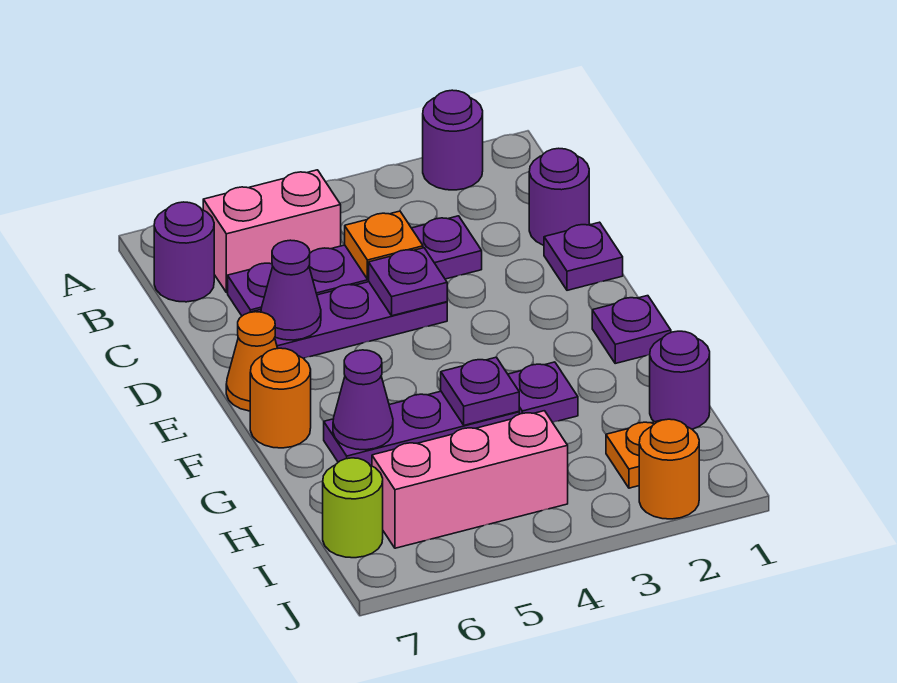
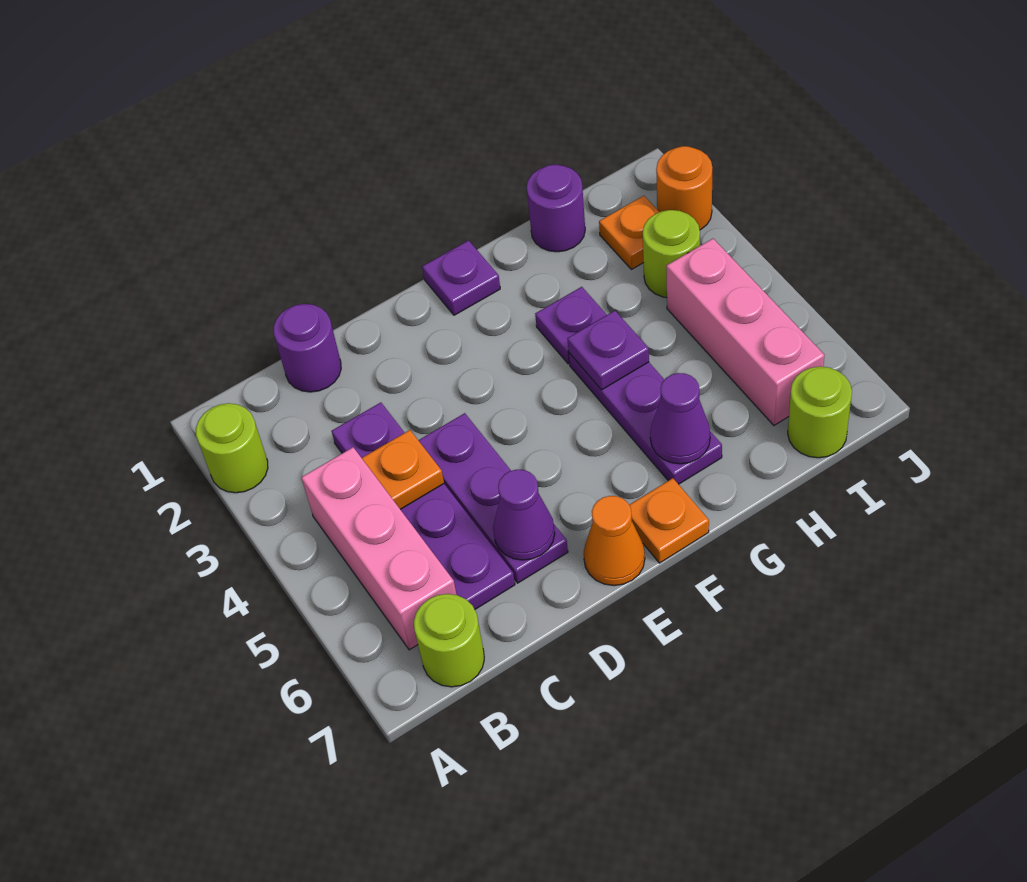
purple 1x1 round brick [423,90,483,190] -> lime 1x1 round brick [196,403,268,493]
pink 1x2 brick [203,170,341,293] -> pink 1x3 brick [301,447,457,650]
purple 1x1 round brick [154,202,214,302] -> lime 1x1 round brick [414,594,484,687]
purple 1x1 plate [544,222,623,290] -> none
purple 1x1 plate [369,248,447,316] -> none
orange 1x1 round brick [250,348,311,448] -> orange 1x1 plate [629,478,709,563]
none -> lime 1x1 round brick [643,210,700,298]

